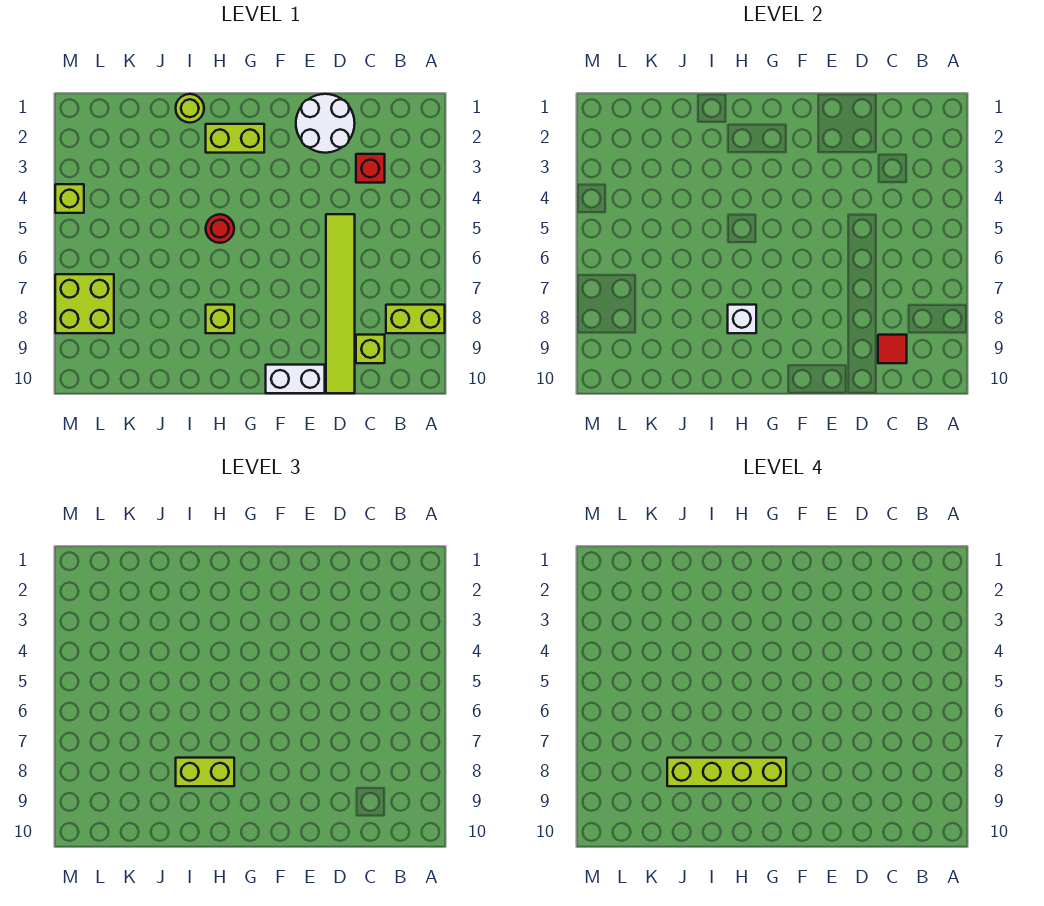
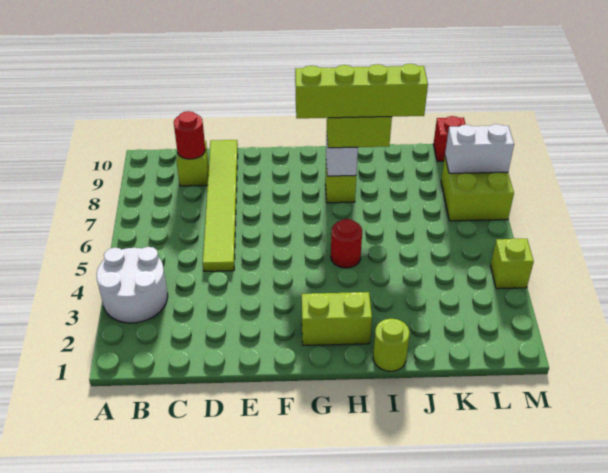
lime 1x2 brick [386,305,445,333] -> none
red 1x1 brick [356,154,385,183] -> red 1x1 brick moved to [433,116,466,161]
red 1x1 tile [878,335,907,363] -> red 1x1 round brick [174,111,205,159]
white 2x2 round brick [296,94,355,153] -> white 2x2 round brick moved to [97,247,168,323]
white 1x2 brick [266,365,325,393] -> white 1x2 brick moved to [445,124,514,173]

